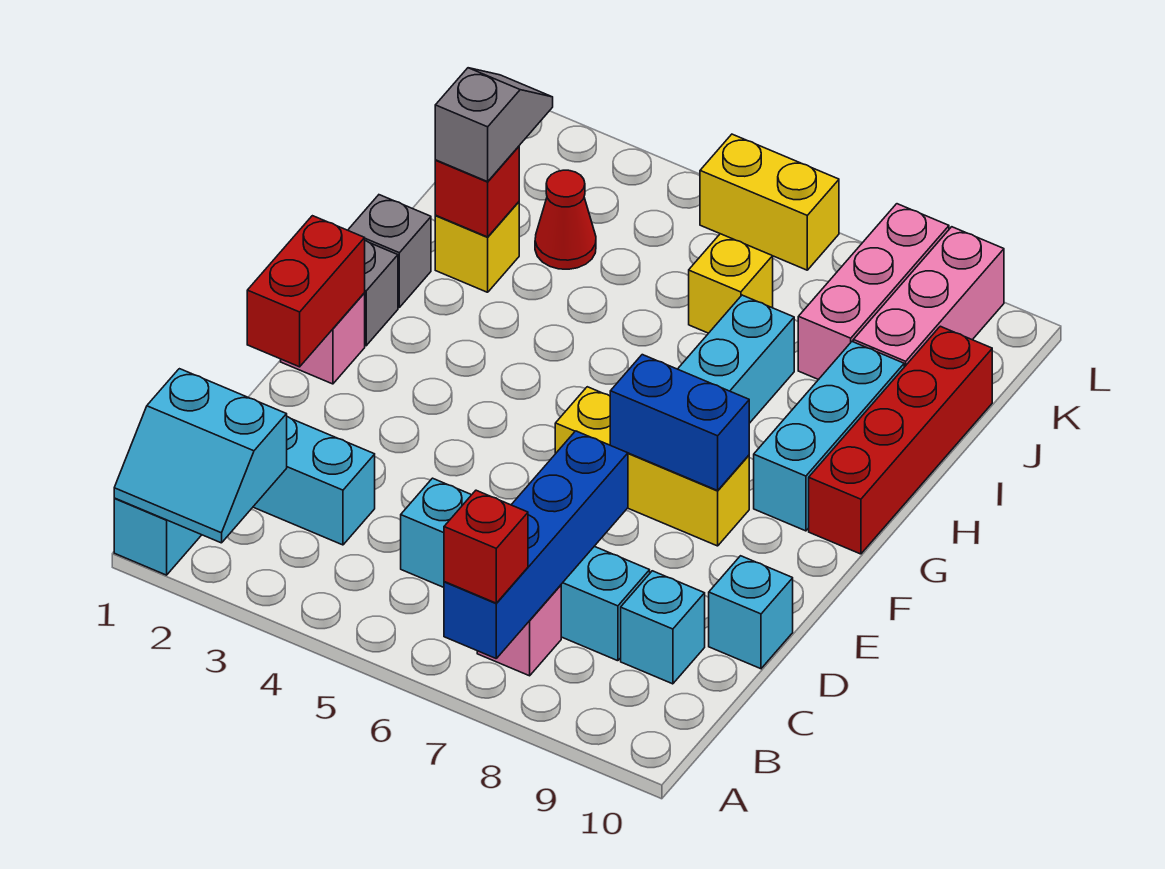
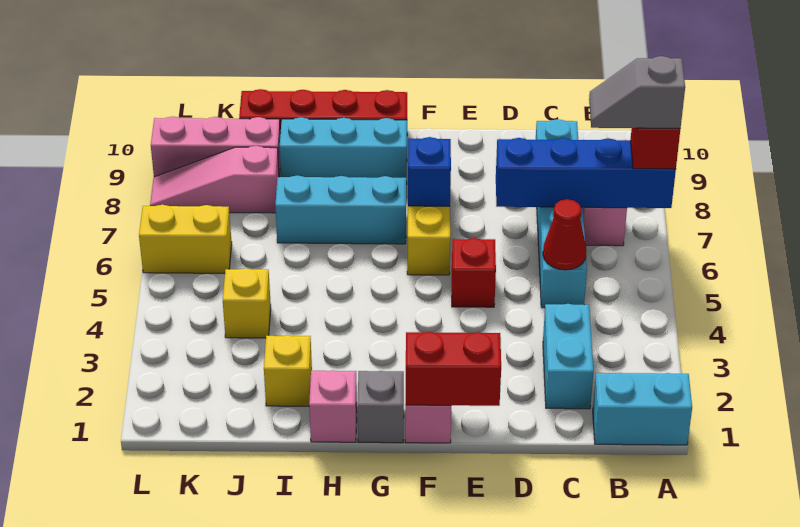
cyan 2x2 slope [114,369,287,543] -> none
cyan 1x1 brick [709,556,793,669] -> none
blue 1x2 brick [610,355,749,491] -> blue 1x1 brick [408,137,451,206]
grey 1x1 brick [348,195,431,307] -> pink 1x1 brick [309,370,357,442]
red 1x1 brick [435,146,519,237] -> red 1x1 brick moved to [452,238,496,307]
grey 1x2 slope [435,68,553,182] -> grey 1x2 slope moved to [589,56,685,128]
red 1x1 cone [535,170,596,269] -> red 1x1 cone moved to [543,199,586,270]
yellow 1x1 brick [689,234,773,333] -> yellow 1x1 brick moved to [223,268,271,338]
pink 1x3 brick [798,204,949,380] -> pink 1x3 slope [150,146,279,213]
yellow 1x2 brick [700,134,839,270] -> yellow 1x2 brick turned to [139,205,232,273]

